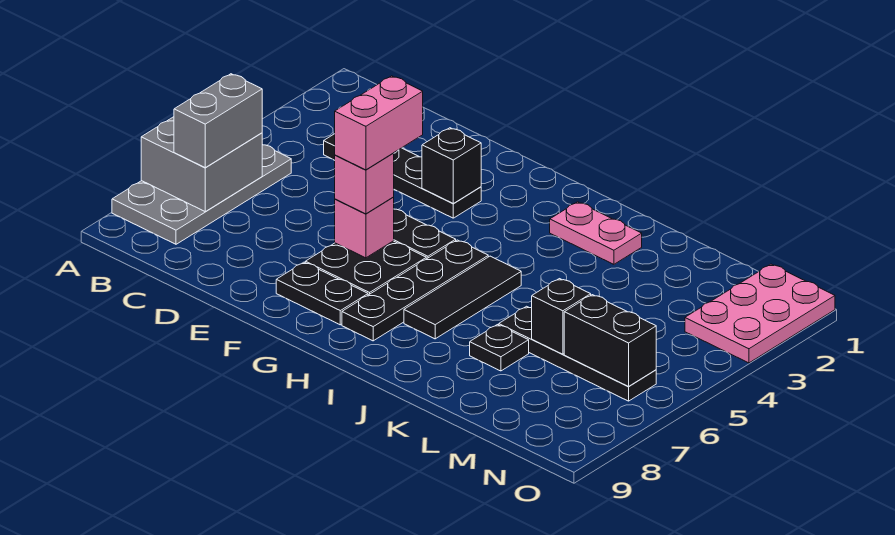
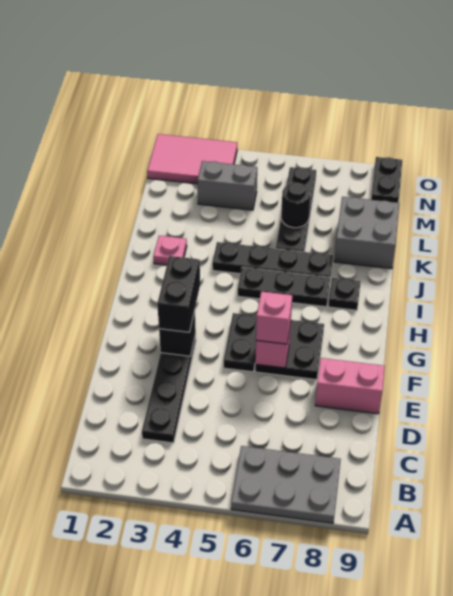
grey 2x4 plate [112,145,291,244] -> grey 2x3 plate [231,446,341,523]
grey 2x2 brick [141,117,262,211] -> grey 2x2 brick moved to [334,197,399,269]
grey 1x2 brick [174,74,262,167] -> grey 1x2 brick moved to [198,161,257,210]
pink 1x2 brick [335,76,423,170] -> pink 1x2 brick moved to [315,358,385,414]
black 1x2 plate [276,262,368,325] -> black 1x2 plate moved to [371,157,402,203]
black 1x4 plate [342,240,488,341] -> black 1x4 plate moved to [212,242,333,278]
pink 1x2 plate [550,202,642,264] -> pink 1x1 plate [154,236,187,265]
black 1x3 tile [404,256,521,339] -> black 1x3 plate [238,267,330,307]
black 1x1 plate [470,325,529,371] -> black 1x1 plate moved to [328,278,361,310]
black 1x1 brick [532,279,591,354] -> black 1x1 round brick [281,183,310,228]
black 1x2 brick [564,295,656,386] -> black 1x2 brick moved to [157,256,200,332]
pink 2x3 plate [685,264,835,363] -> pink 2x3 tile [147,134,237,184]

